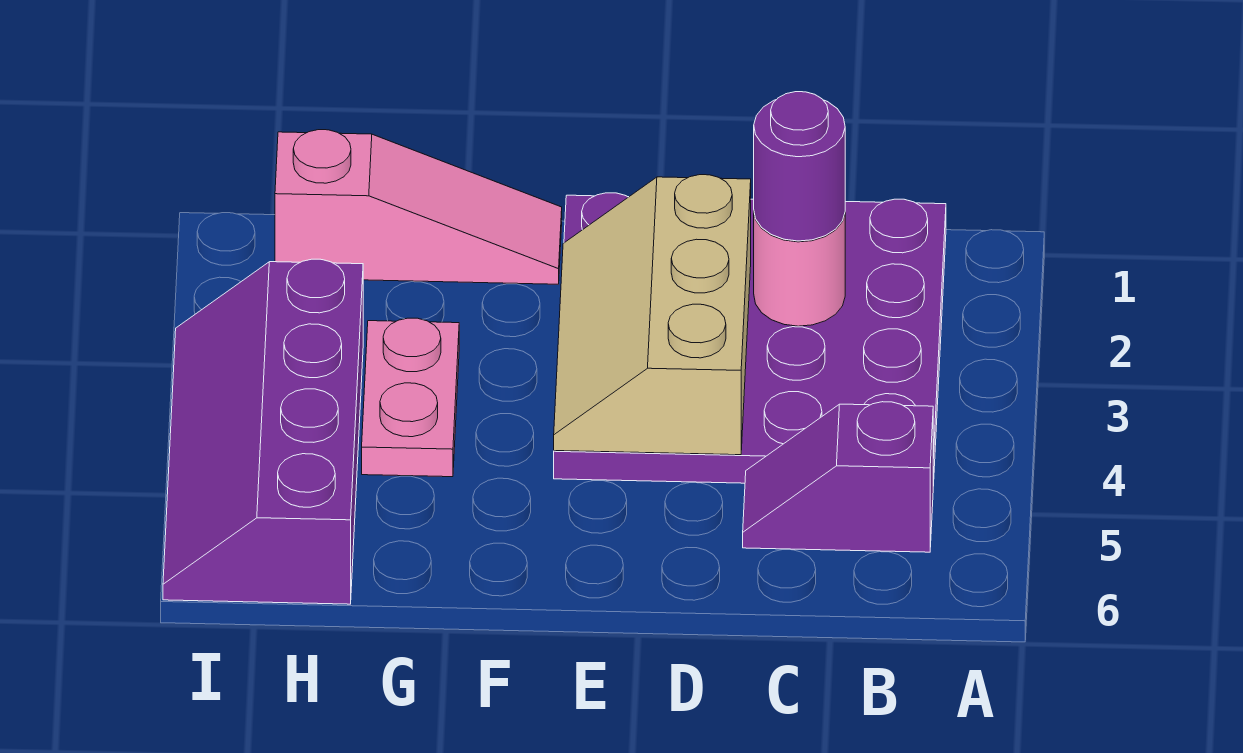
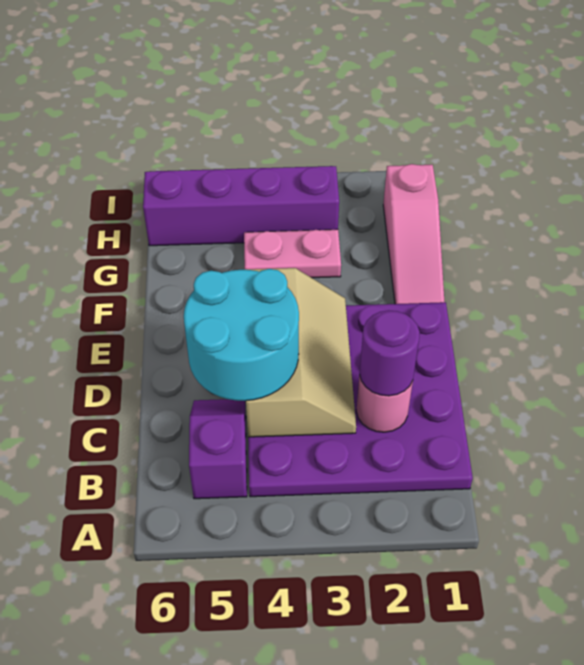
none -> cyan 2x2 round brick [184,269,299,401]
tan 2x3 slope [554,175,751,455] -> tan 2x3 slope turned to [245,268,356,437]

